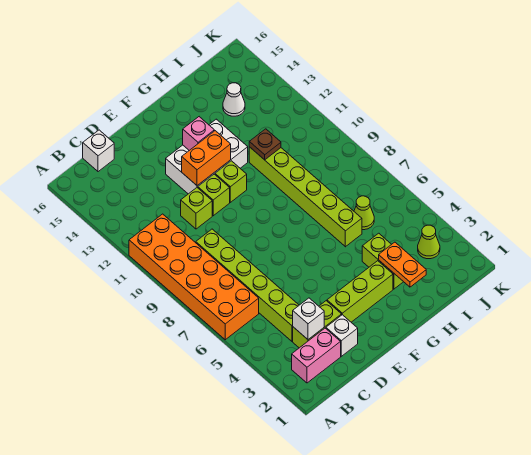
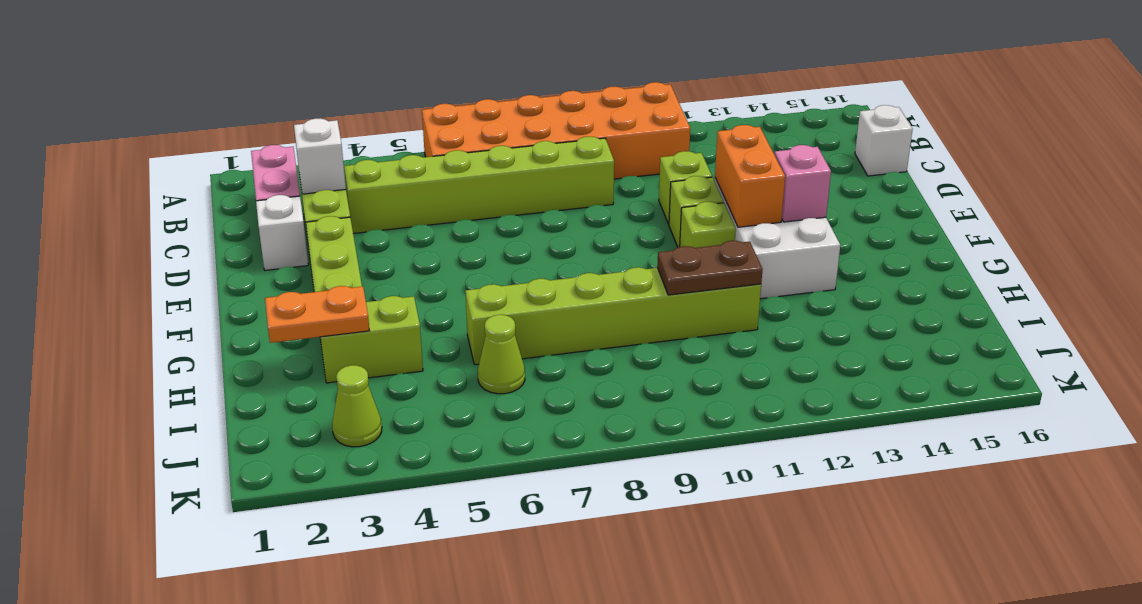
brown 1x1 plate [249,129,281,160] -> brown 1x2 plate [657,241,763,295]
white 1x1 cone [223,83,245,116] -> none

